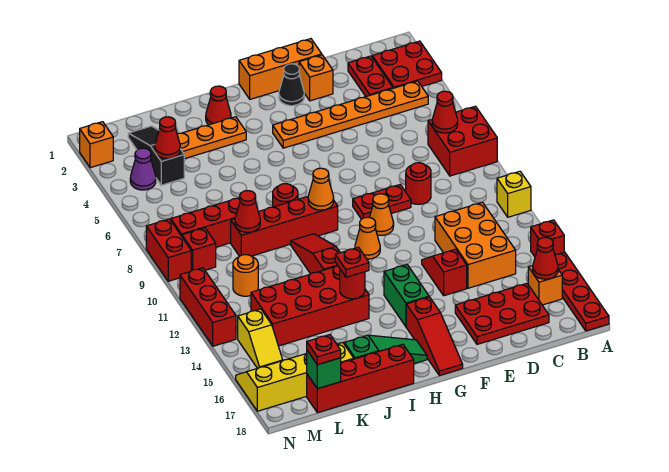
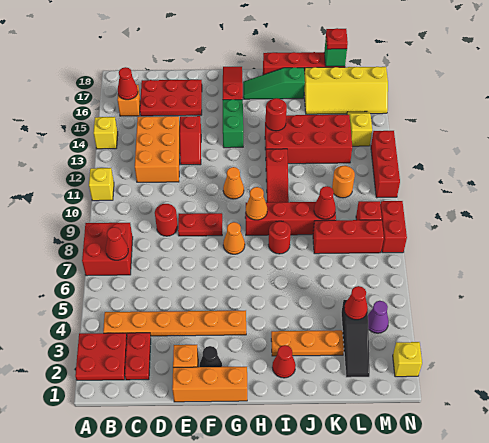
red 1x1 brick [531,220,564,257] -> yellow 1x1 brick [93,117,118,149]
red 1x4 plate [555,252,609,331] -> none
orange 1x1 cone [369,194,394,235] -> orange 1x1 cone moved to [223,222,245,254]
red 1x1 plate [335,247,369,277] -> none
orange 1x1 brick [80,122,113,168] -> yellow 1x1 brick [393,342,422,377]

